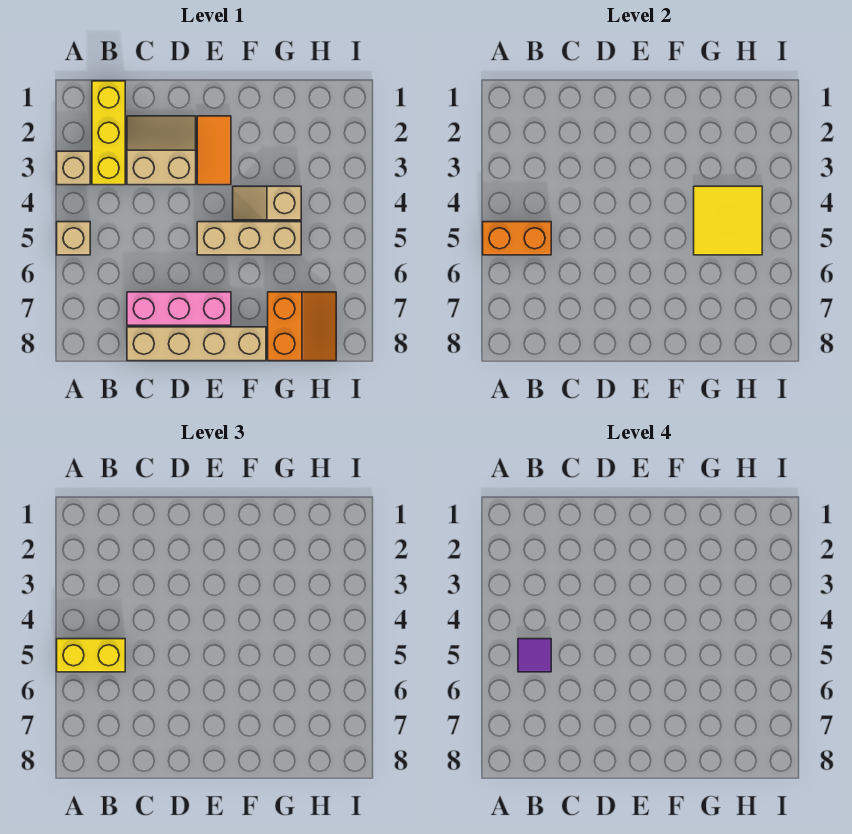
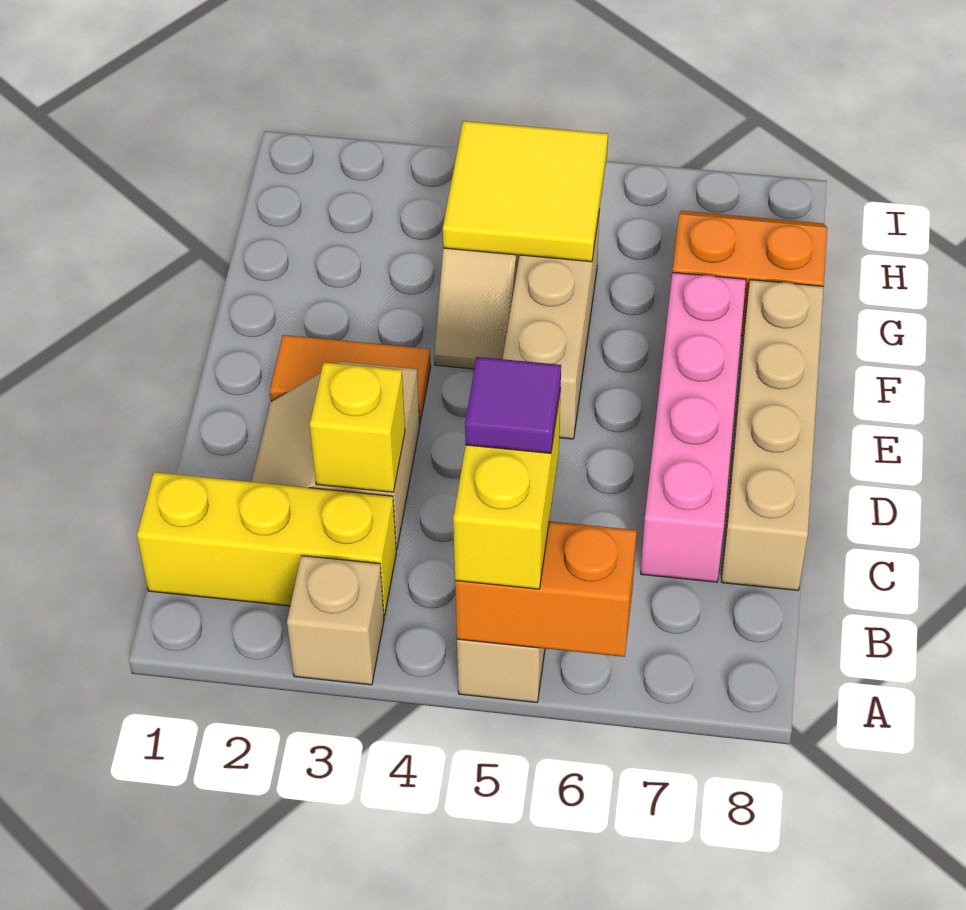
orange 1x2 brick [483,222,551,255] -> orange 1x2 brick turned to [455,521,637,657]
none -> yellow 1x1 brick [310,362,405,492]
pink 1x3 brick [127,292,231,325] -> pink 1x4 brick [641,273,746,582]

